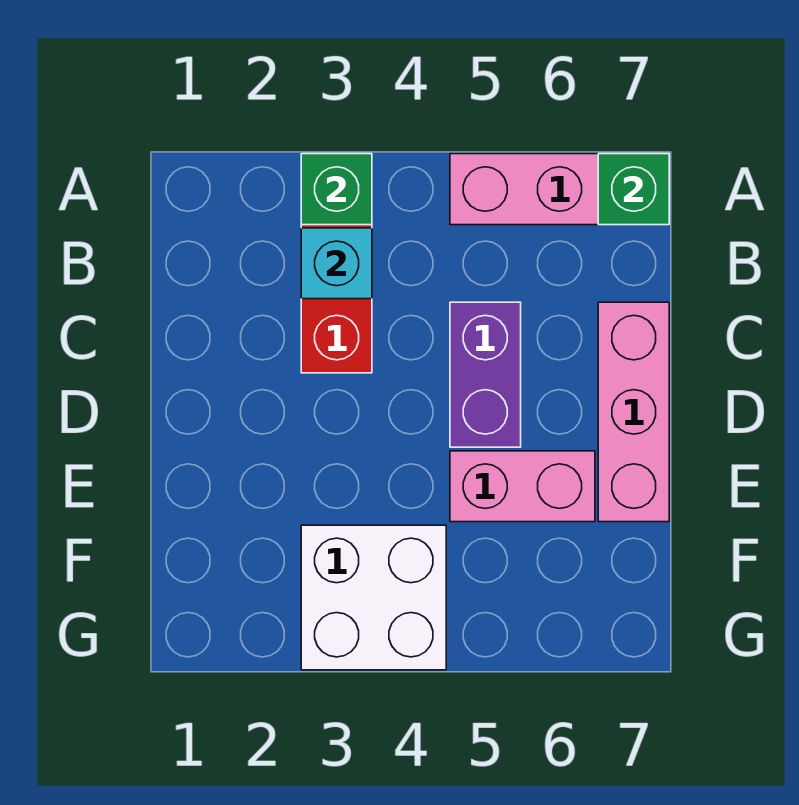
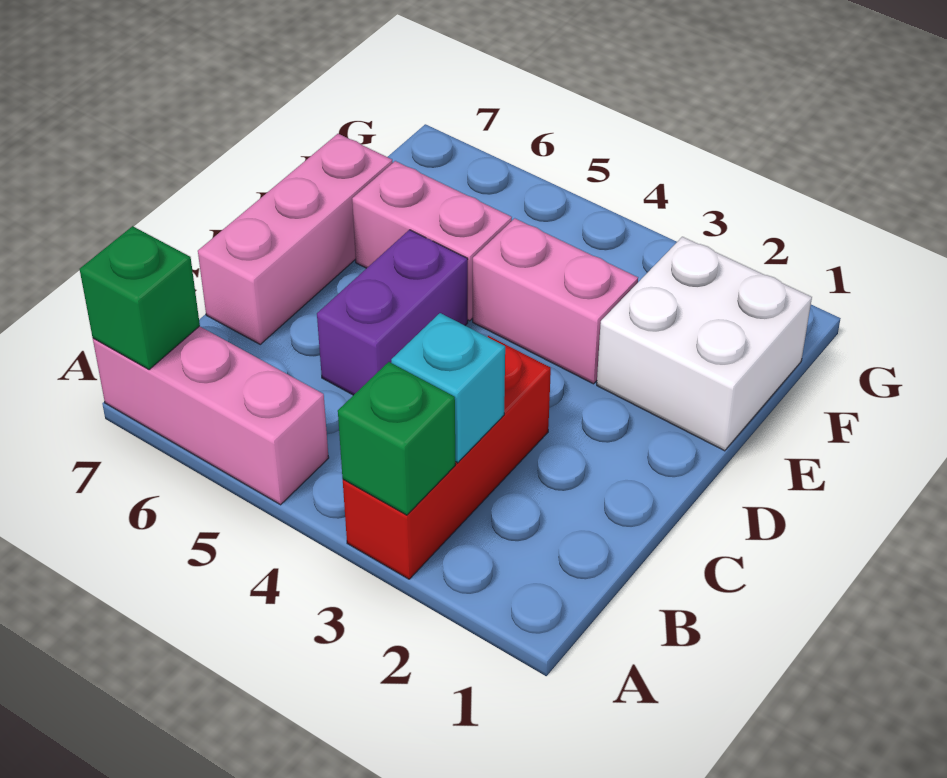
none -> pink 1x2 brick [473,218,638,384]
white 2x2 brick [301,525,446,670] -> white 2x2 brick moved to [597,237,812,451]

